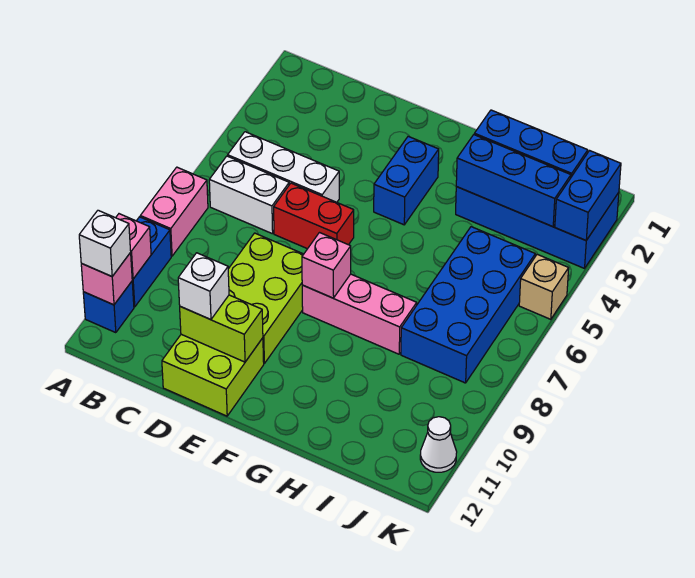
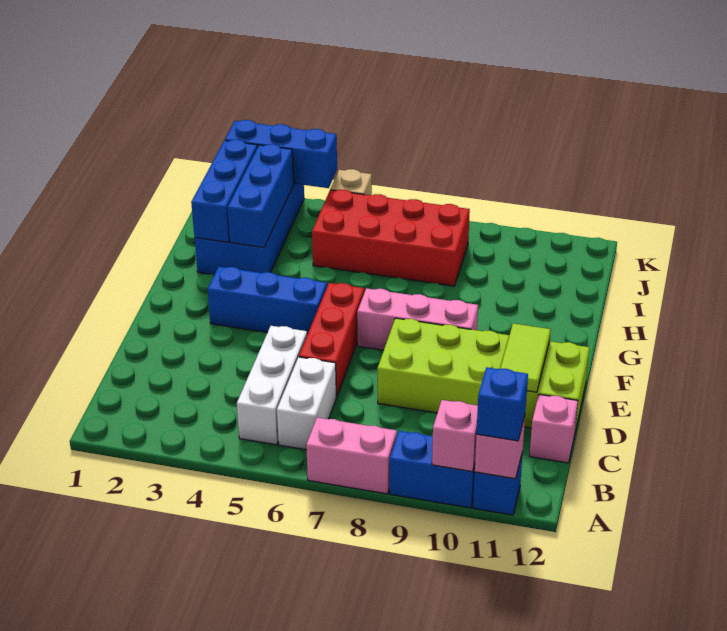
white 1x1 brick [79,210,131,276] -> blue 1x1 brick [477,367,528,441]
red 1x2 brick [274,183,354,249] -> red 1x3 brick [299,283,364,397]
lime 1x2 brick [180,295,263,362] -> lime 1x2 tile [500,324,551,392]
white 1x1 brick [178,253,229,320] -> none
blue 1x2 brick [374,136,439,225] -> blue 1x3 brick [208,267,327,335]
pink 1x3 brick [302,274,417,354] -> pink 1x3 brick turned to [357,288,478,350]
pink 1x1 brick [302,233,351,298] -> pink 1x1 brick moved to [530,394,578,463]
blue 2x4 brick [401,227,535,383] -> red 2x4 brick [312,190,470,286]
blue 1x2 brick [555,151,621,240] -> blue 1x3 brick [225,120,337,188]
white 1x1 cone [420,417,457,472] -> none

